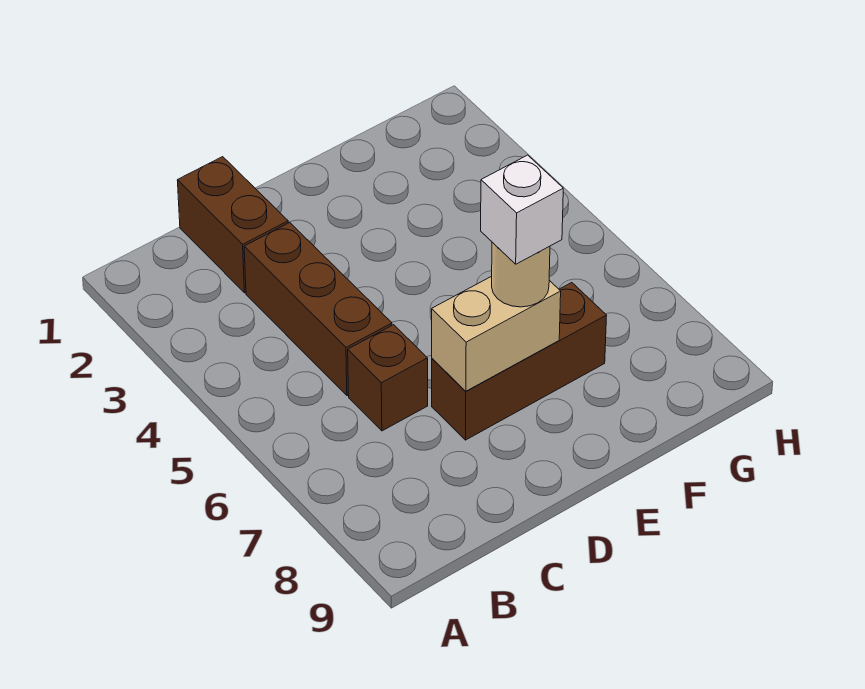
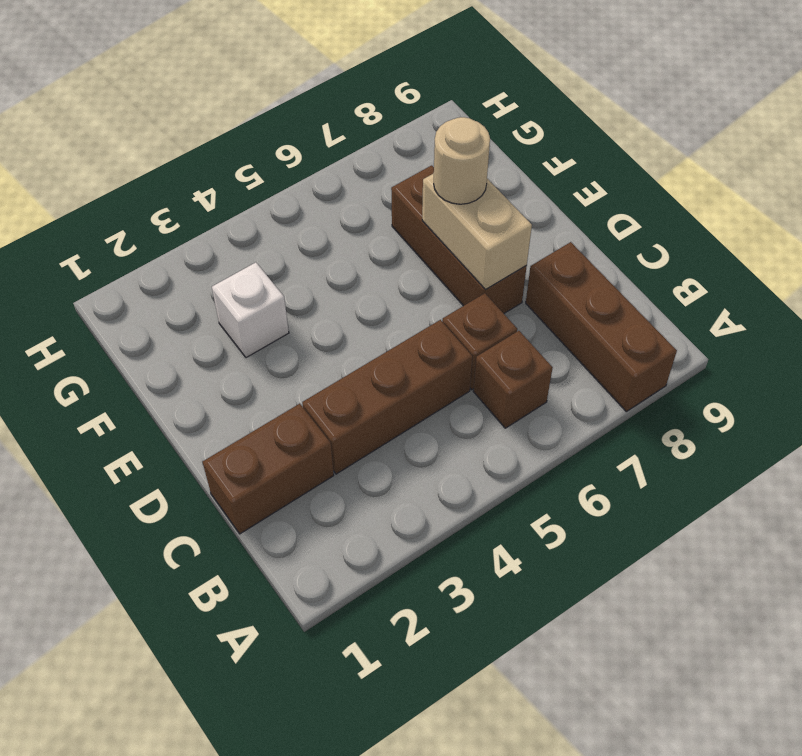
none -> brown 1x3 brick [526,242,677,412]
none -> brown 1x1 brick [473,331,553,428]
white 1x1 brick [481,155,563,264] -> white 1x1 brick moved to [212,262,289,358]

